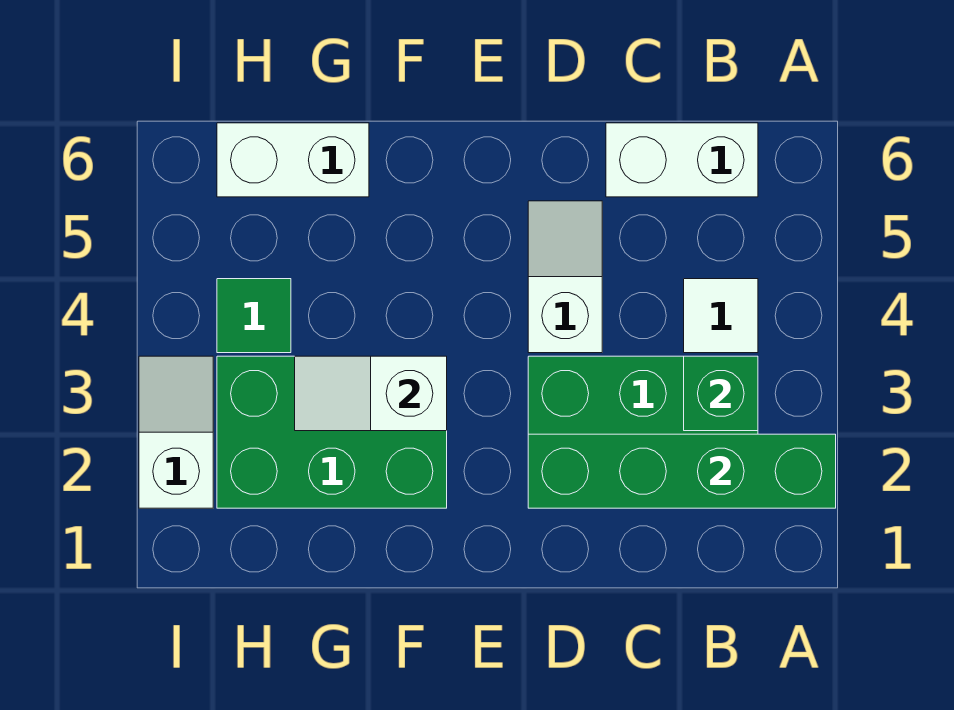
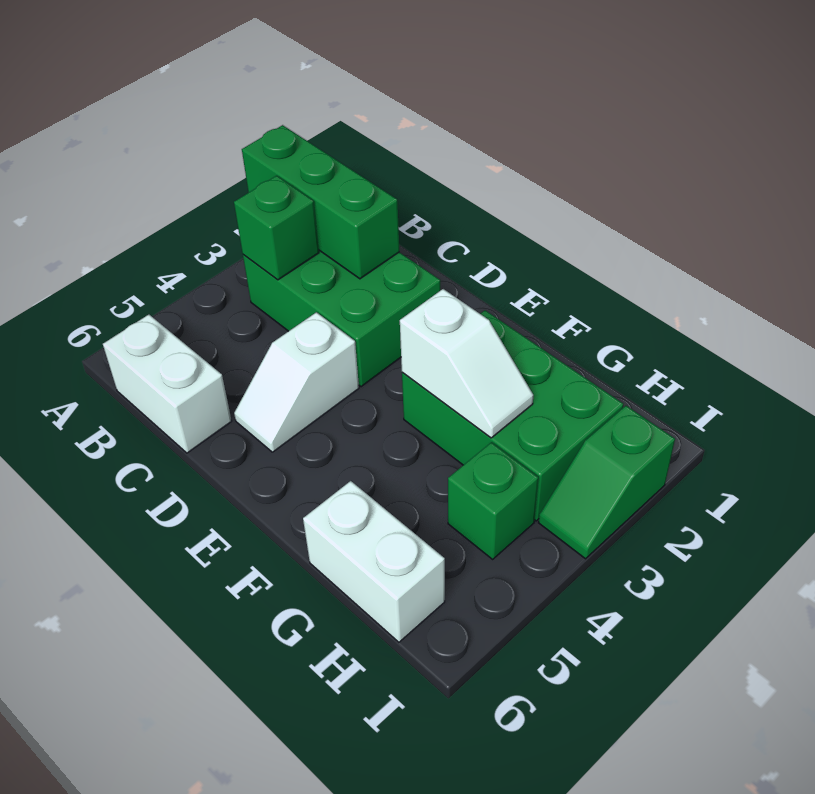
green 1x4 brick [528,434,836,508] -> green 1x3 brick [242,125,399,279]
white 1x1 tile [684,279,758,353] -> none
green 1x1 tile [217,279,291,353] -> green 1x1 brick [448,442,538,559]
white 1x2 slope [139,356,213,508] -> green 1x2 slope [539,406,675,559]

